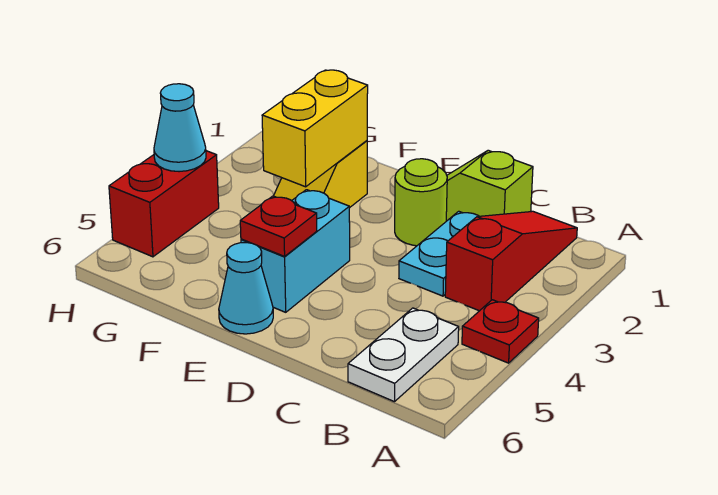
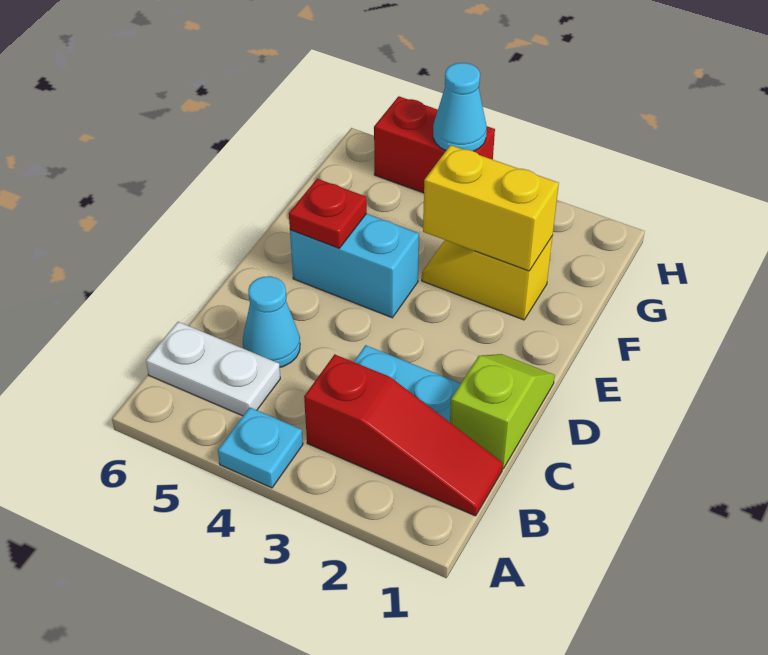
red 1x1 plate [462,300,539,363] -> cyan 1x1 plate [218,408,303,488]
lime 1x1 round brick [395,159,447,246] -> none
cyan 1x1 cone [219,243,273,334] -> cyan 1x1 cone moved to [243,276,300,367]

